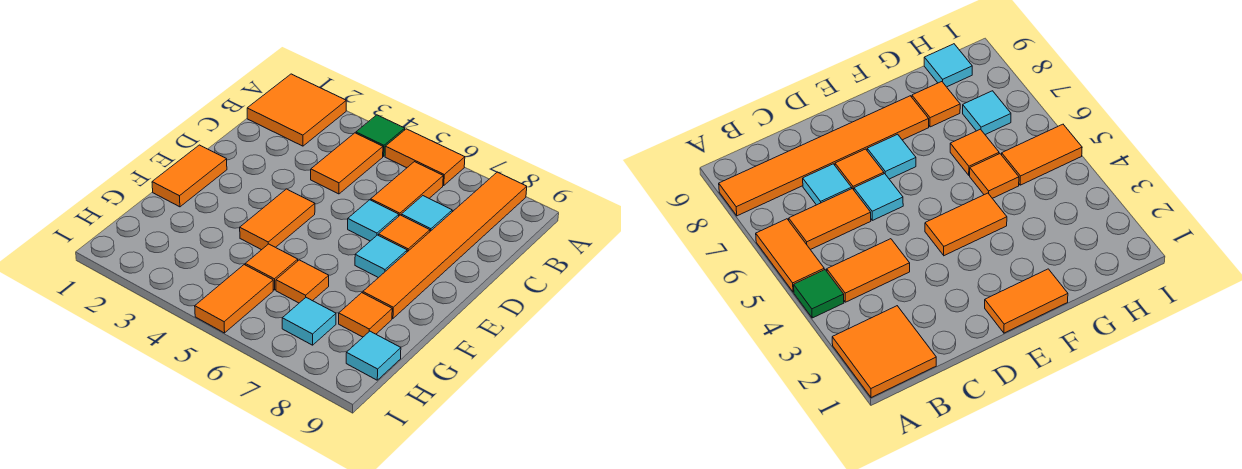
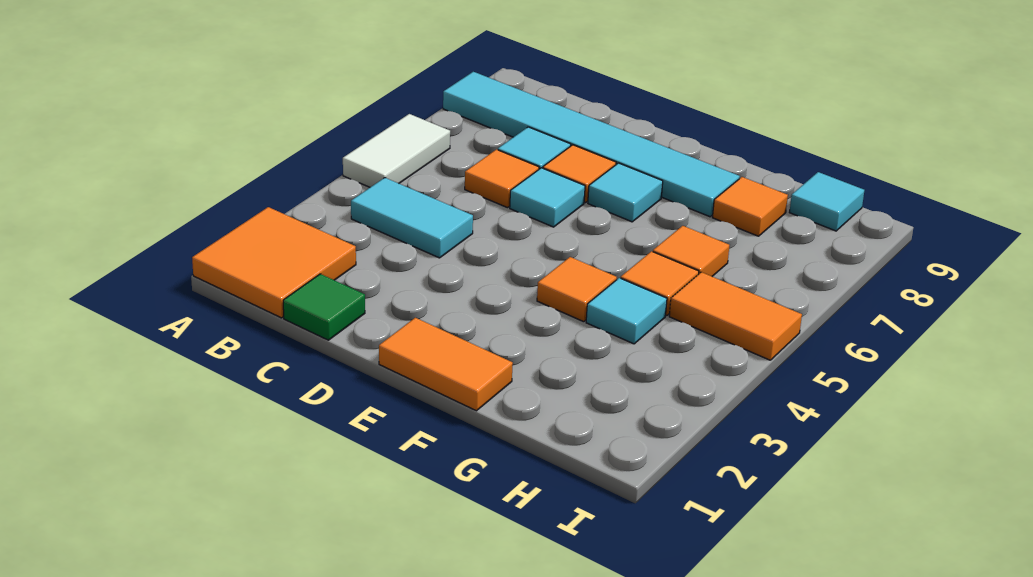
green 1x1 tile [356,115,405,156] -> green 1x1 tile moved to [283,274,365,340]
orange 1x2 tile [385,129,465,186] -> white 1x2 tile [343,114,450,187]
orange 1x6 tile [363,172,527,318] -> cyan 1x6 tile [443,72,740,217]
orange 1x2 tile [311,133,383,194] -> cyan 1x2 tile [351,178,473,258]
orange 1x2 tile [371,162,443,216] -> orange 1x1 tile [465,149,539,208]
orange 1x2 tile [240,189,315,250] -> orange 1x1 tile [537,257,617,322]
cyan 1x1 tile [282,298,336,345] -> cyan 1x1 tile moved to [586,278,667,344]

